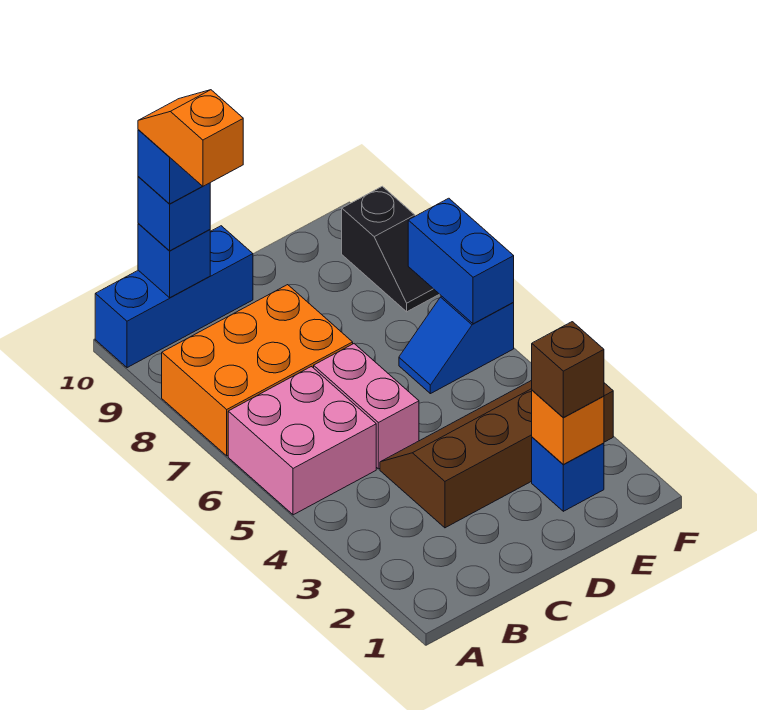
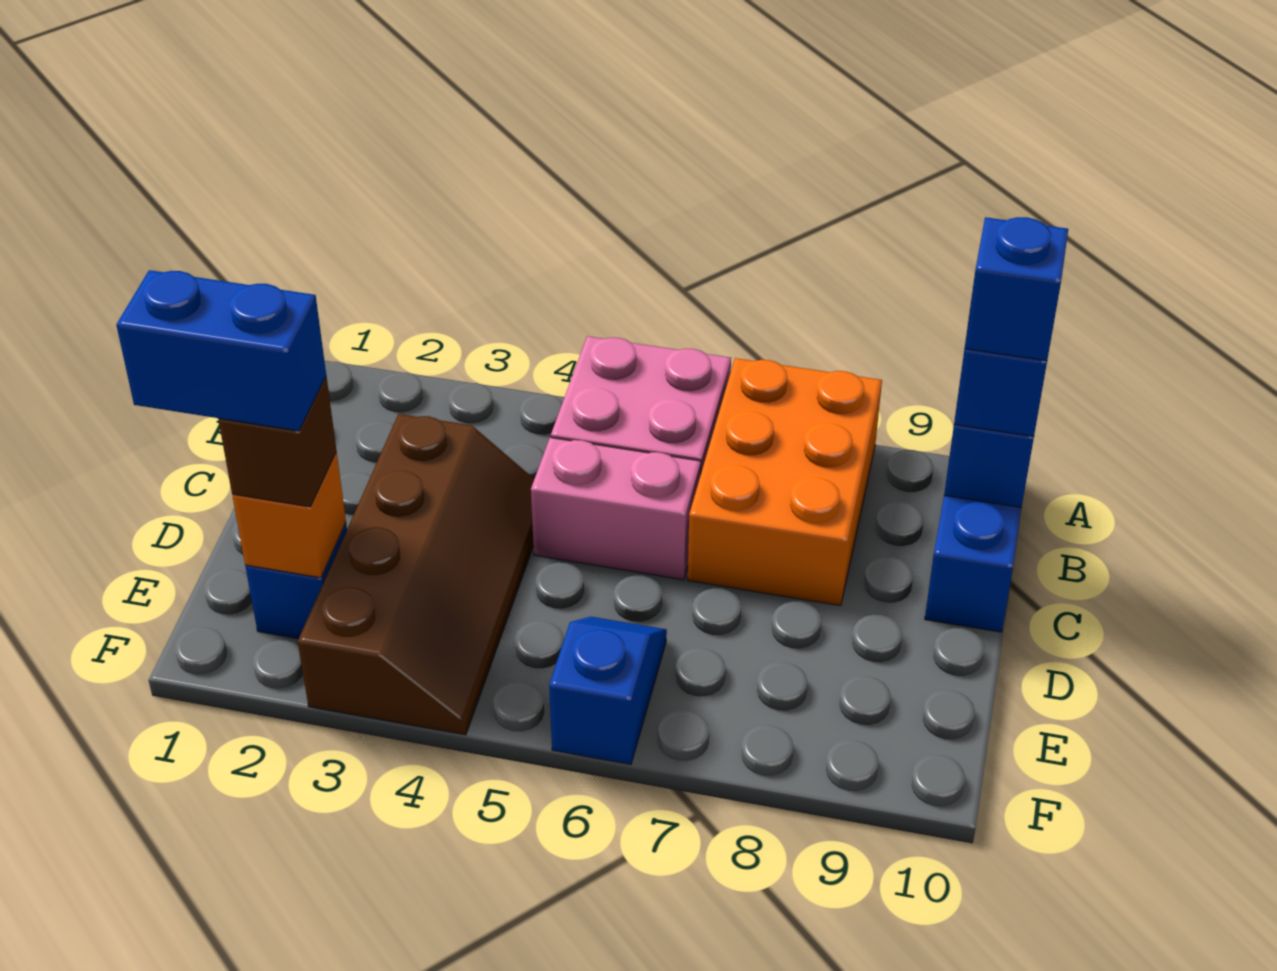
orange 1x2 slope [138,90,243,186] -> none
blue 1x2 brick [408,198,514,324] -> blue 1x2 brick moved to [116,270,326,431]
black 1x2 slope [342,186,439,312] -> none

